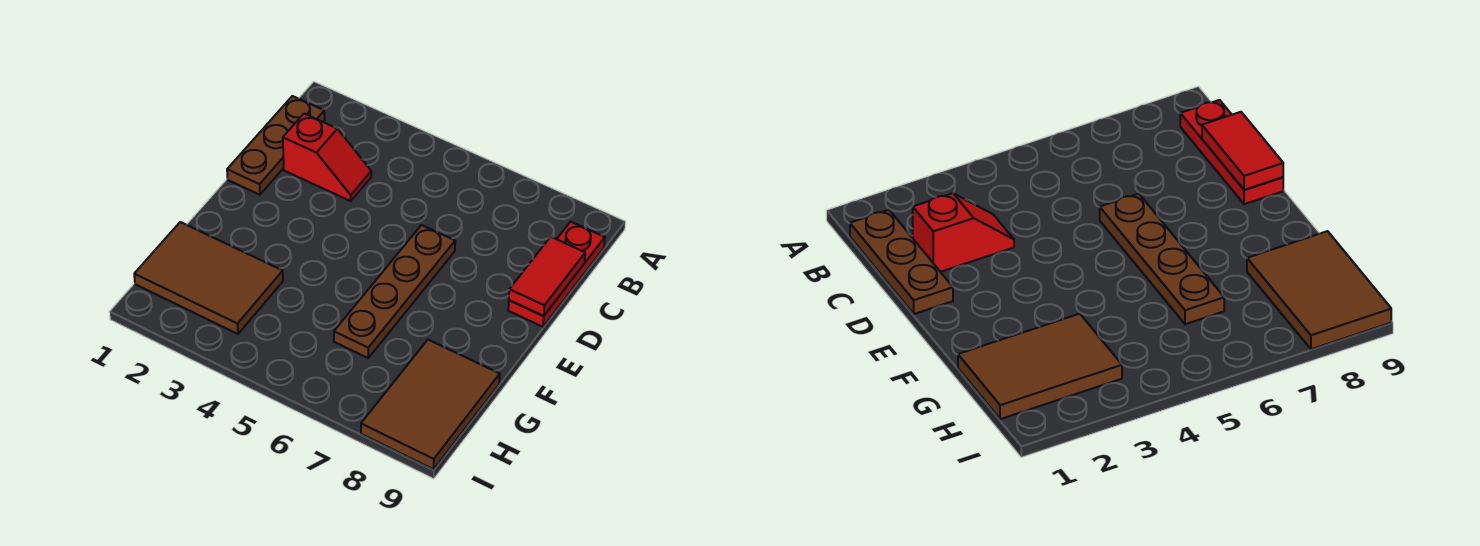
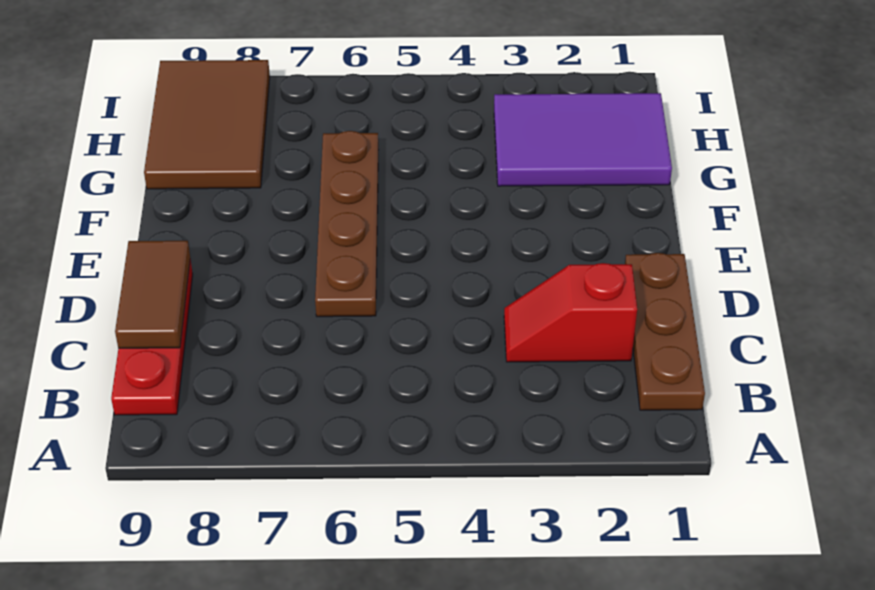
red 1x2 tile [509,237,585,316] -> brown 1x2 tile [115,241,190,348]
brown 2x3 tile [134,222,283,334] -> purple 2x3 tile [494,93,672,186]

